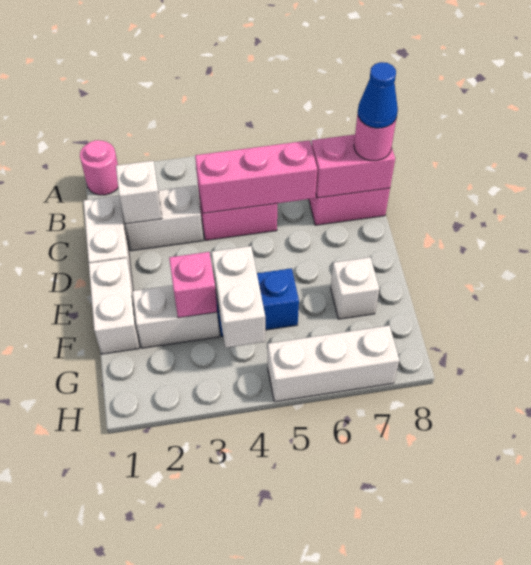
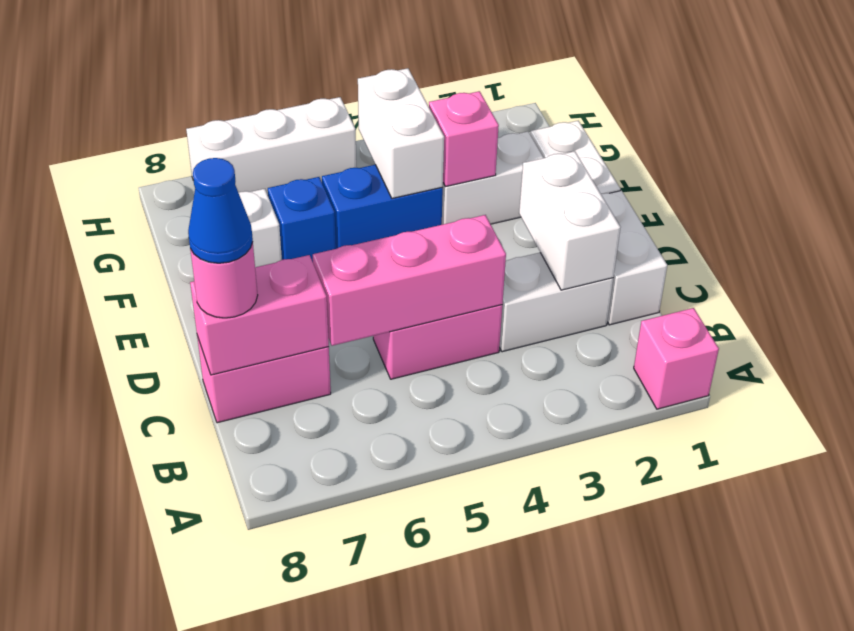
pink 1x1 round brick [80,140,118,195] -> pink 1x1 brick [634,308,719,409]
white 1x1 brick [116,161,162,224] -> white 1x2 brick [519,151,621,290]
none -> blue 1x1 brick [268,177,336,262]

